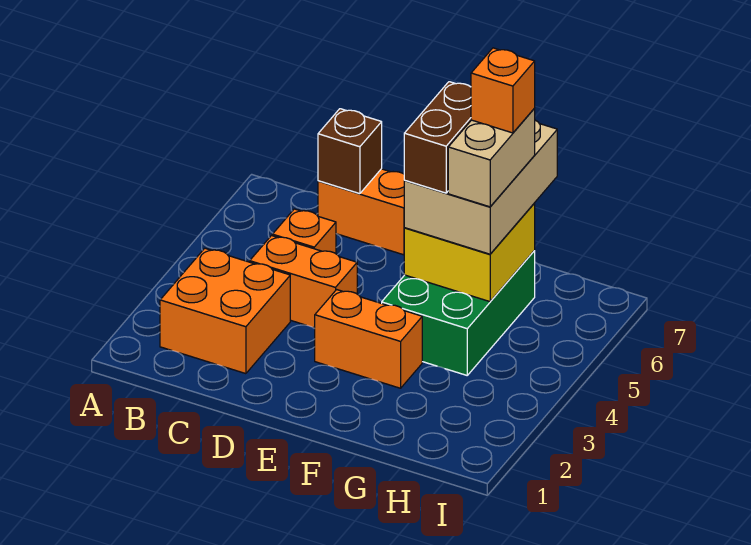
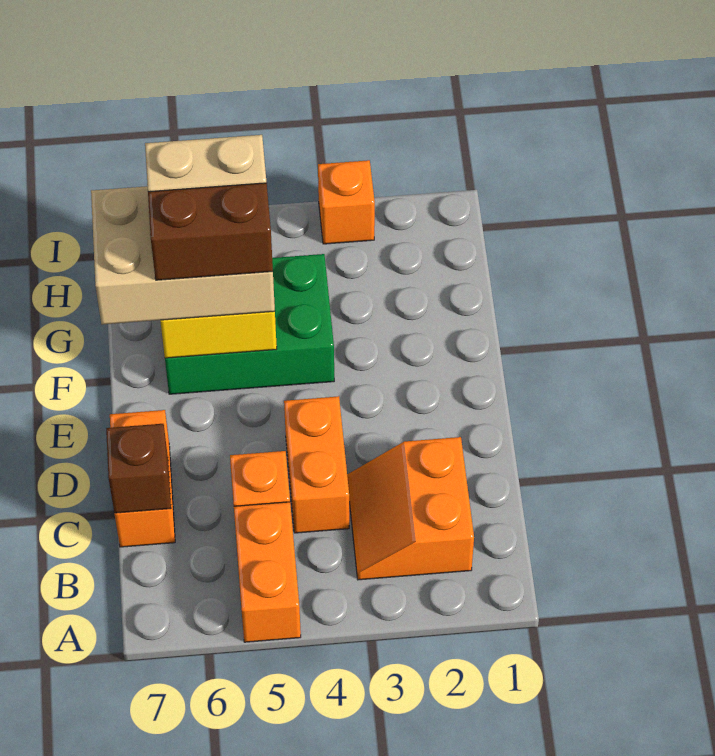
orange 2x2 brick [160,248,290,374] -> orange 2x2 slope [347,437,474,580]
orange 1x2 brick [315,290,422,388] -> orange 1x2 brick moved to [234,502,301,642]
orange 1x1 brick [471,48,535,133] -> orange 1x1 brick moved to [318,160,375,244]

